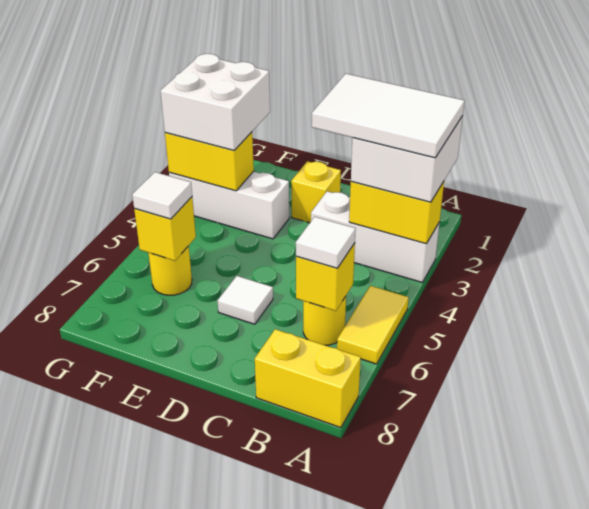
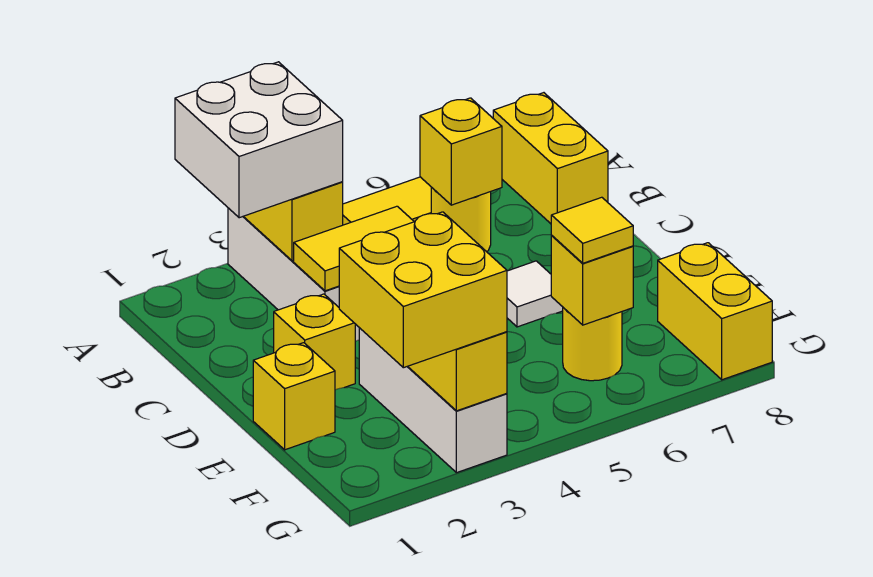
white 2x3 tile [312,74,465,158] -> none
white 1x1 tile [296,217,356,268] -> none
none -> yellow 1x2 tile [294,206,414,291]
none -> yellow 1x1 brick [253,343,335,450]
white 2x2 brick [161,54,270,150] -> yellow 2x2 brick [339,212,507,368]
white 1x1 tile [132,172,192,219] -> yellow 1x1 tile [551,197,633,263]
none -> yellow 1x2 brick [658,243,772,380]

